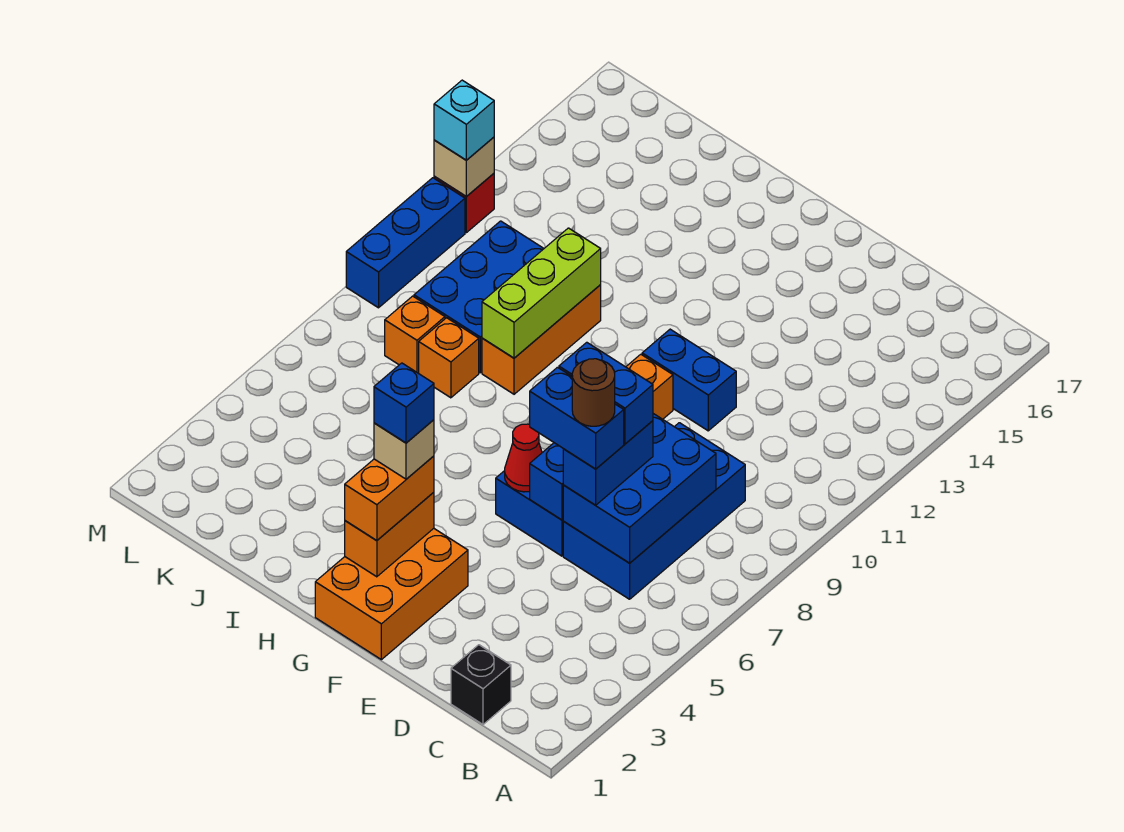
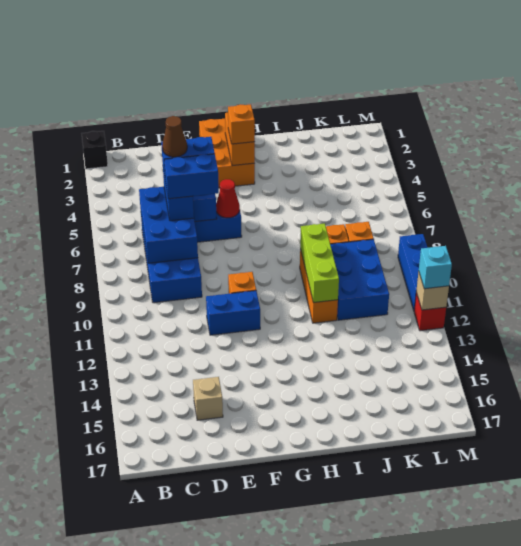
black 1x1 brick [451,645,511,724] -> black 1x1 brick moved to [82,131,108,169]
brown 1x1 round brick [572,359,615,426] -> brown 1x1 cone [162,116,187,157]
orange 1x2 brick [345,456,434,541] -> orange 1x1 brick [228,104,255,144]
tan 1x1 brick [374,420,434,479] -> tan 1x1 brick moved to [193,377,223,420]
blue 1x1 brick [374,363,434,443] -> none

